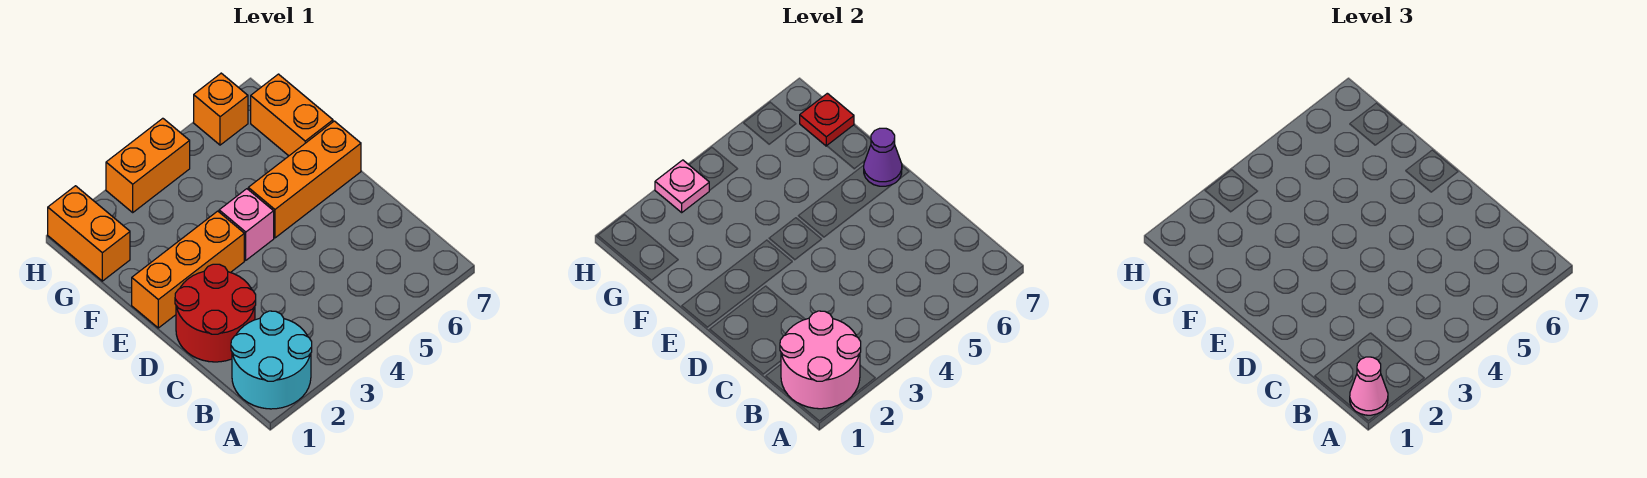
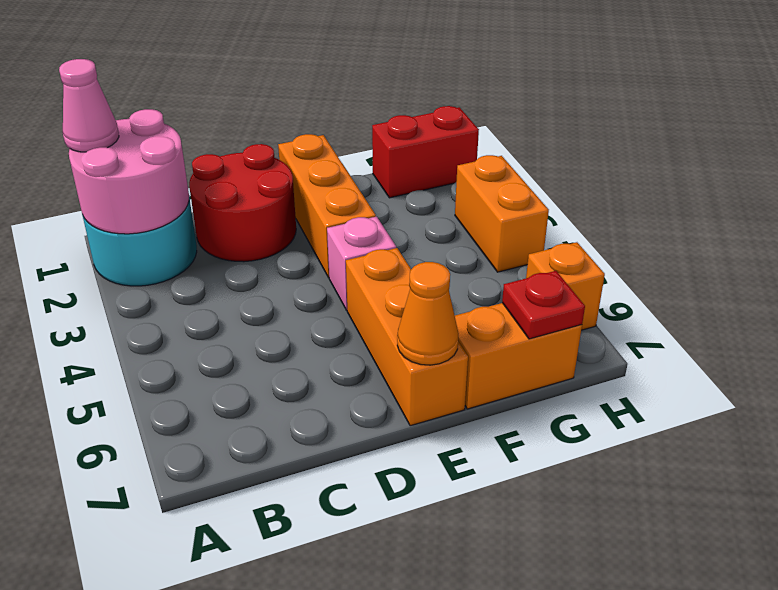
purple 1x1 cone [864,128,902,186] -> orange 1x1 cone [397,262,459,365]
orange 1x2 brick [48,186,130,281] -> red 1x2 brick [372,106,479,198]
pink 1x1 plate [655,160,709,212] -> none

